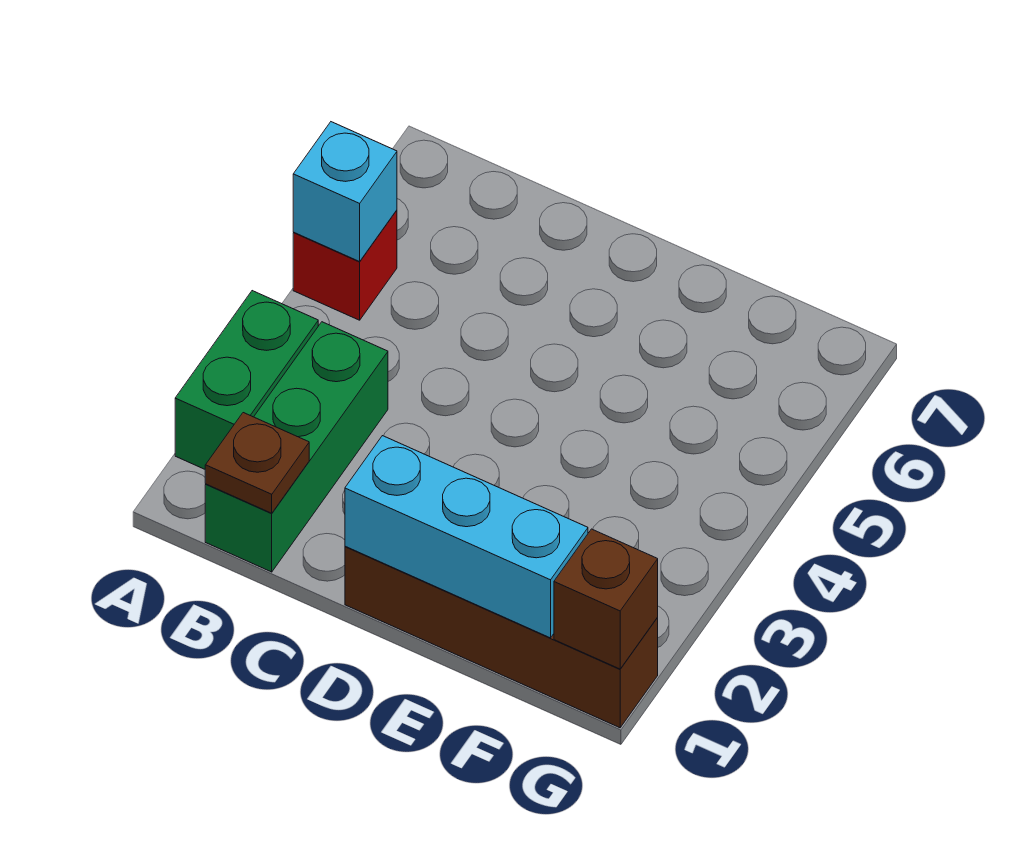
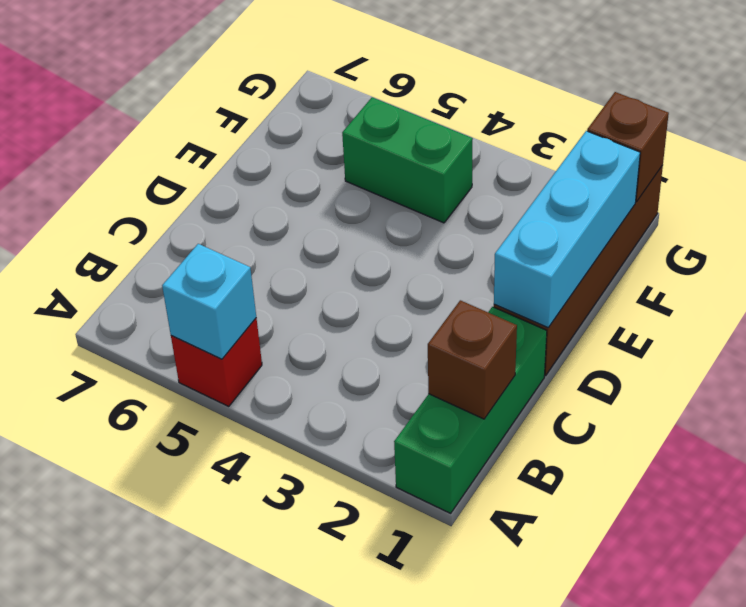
green 1x2 brick [175,291,318,469] -> green 1x2 brick moved to [342,97,473,223]
green 1x3 brick [205,322,388,572] -> green 1x3 brick turned to [394,307,547,513]
brown 1x1 plate [205,413,309,513] -> brown 1x1 brick [428,300,517,419]

